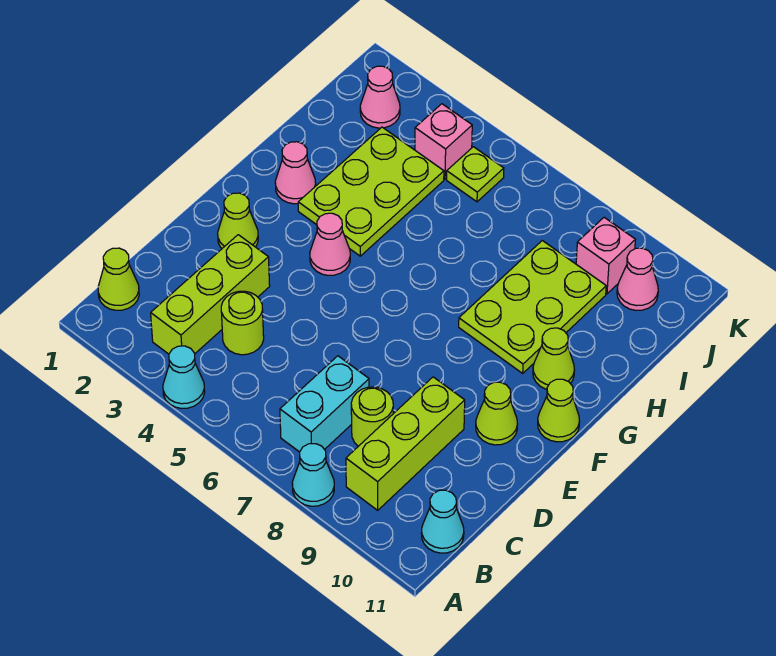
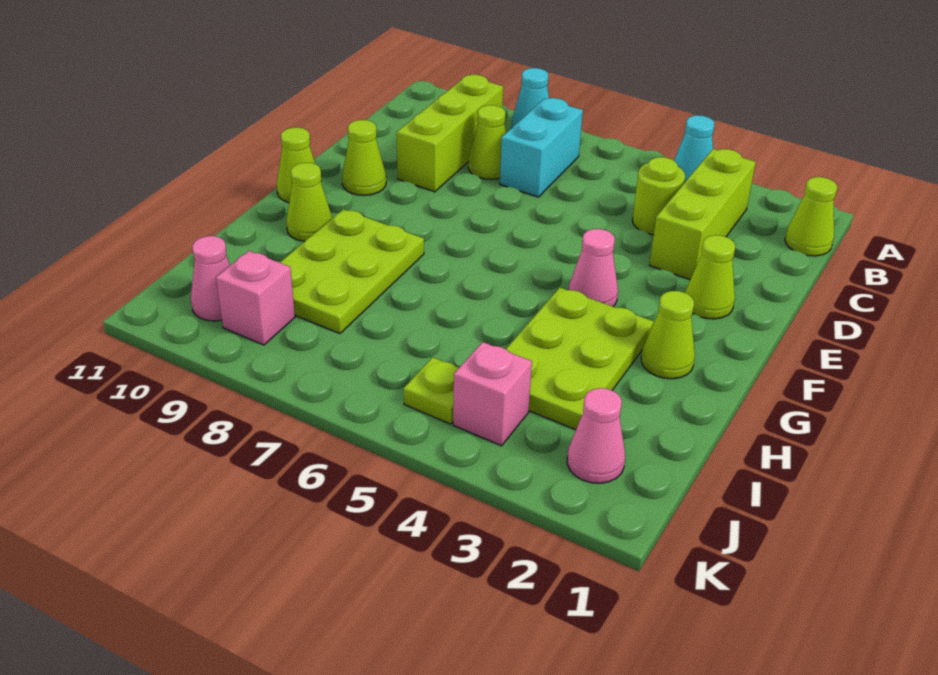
cyan 1x1 cone [421,490,464,553] -> none
lime 1x1 round brick [351,387,393,446] -> lime 1x1 cone [468,105,506,179]
pink 1x1 cone [275,142,316,204] -> lime 1x1 cone [641,291,695,379]

